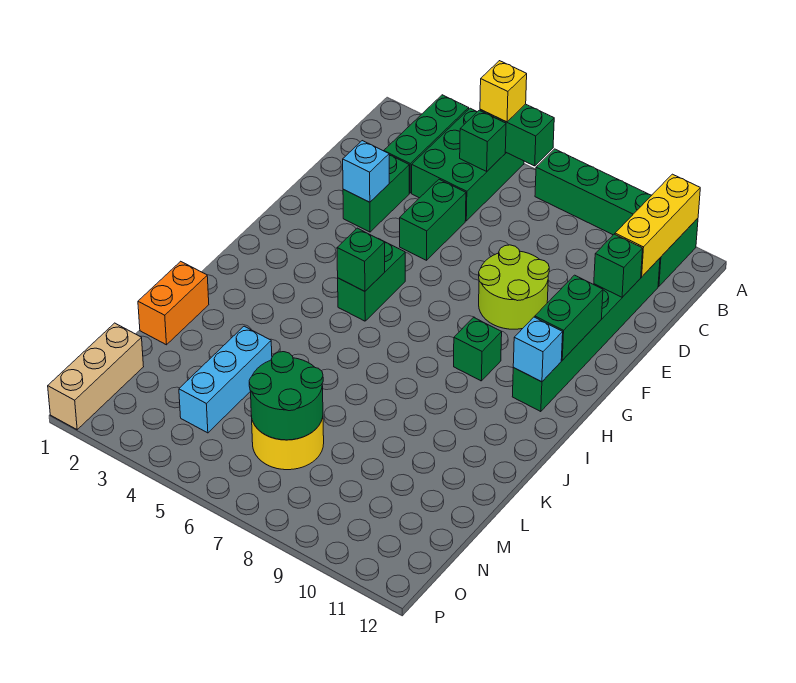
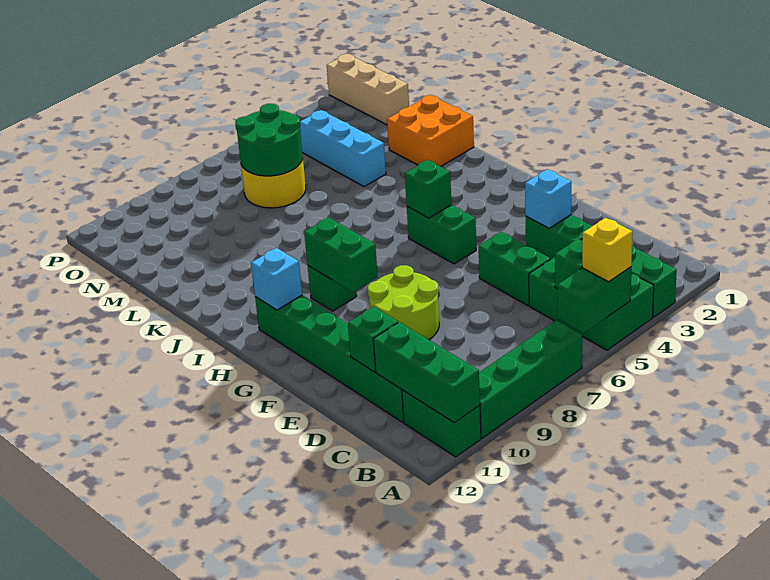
yellow 1x3 brick [615,174,700,277] -> green 1x3 brick [373,322,480,423]
green 1x2 brick [535,275,603,360] -> green 1x2 brick moved to [304,218,378,292]
orange 1x2 brick [138,261,209,345] -> orange 2x2 brick [387,95,474,167]

